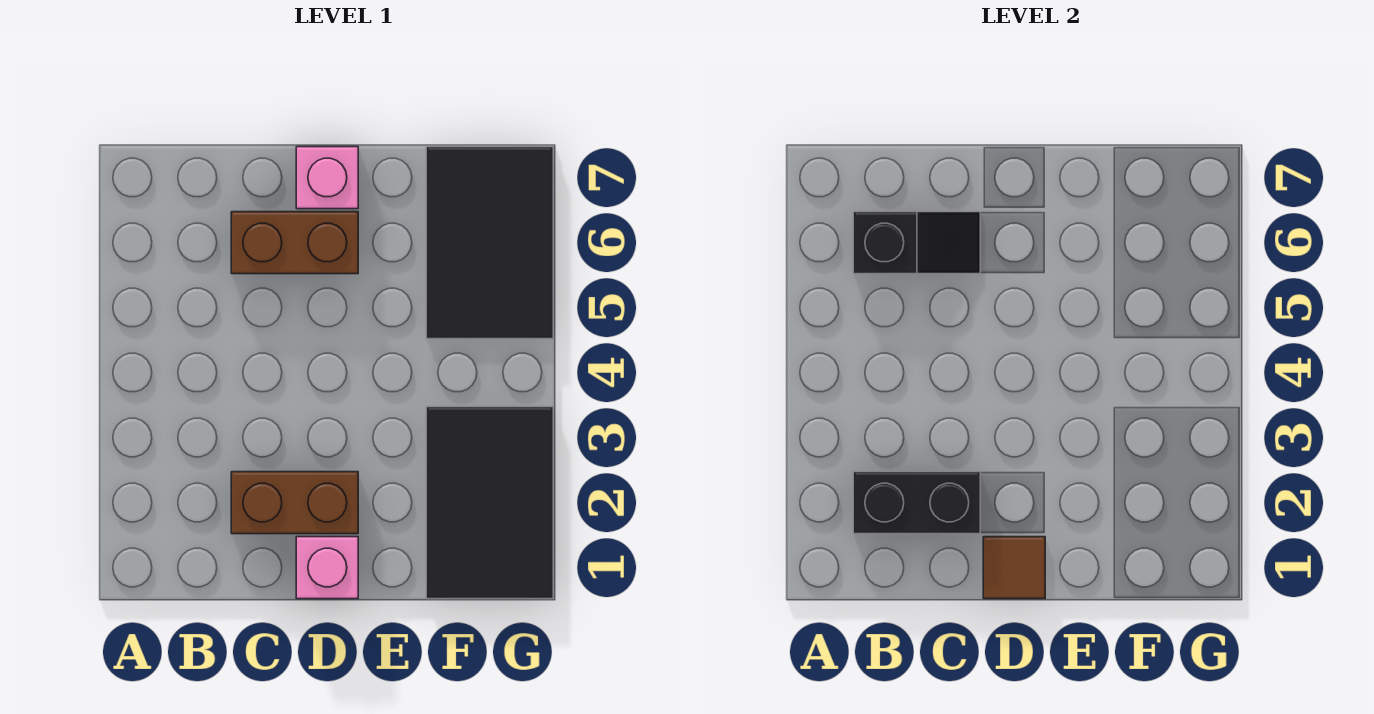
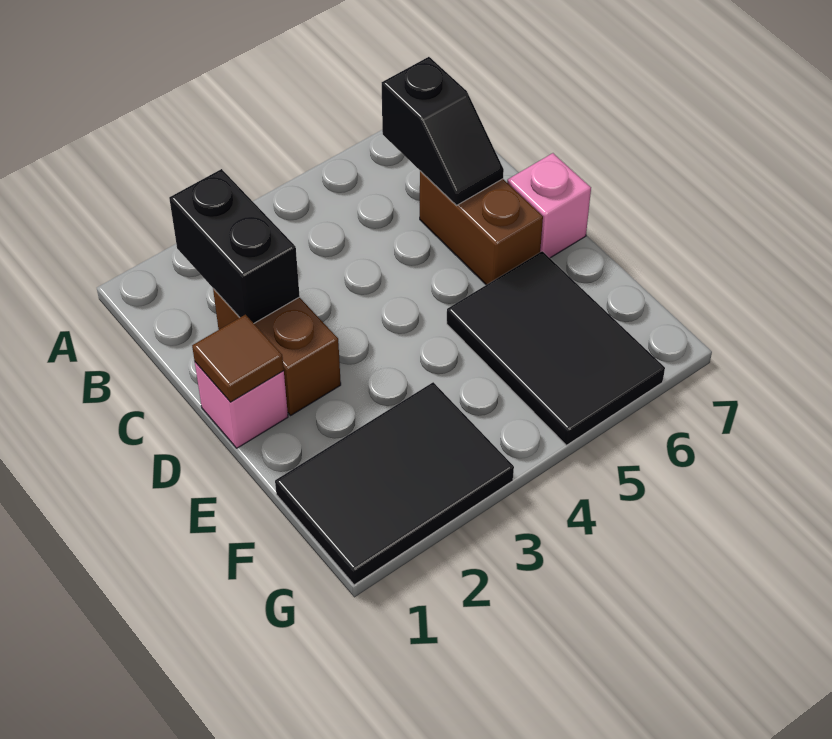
black 2x3 tile [426,147,553,339] -> black 2x3 tile turned to [447,251,665,445]

